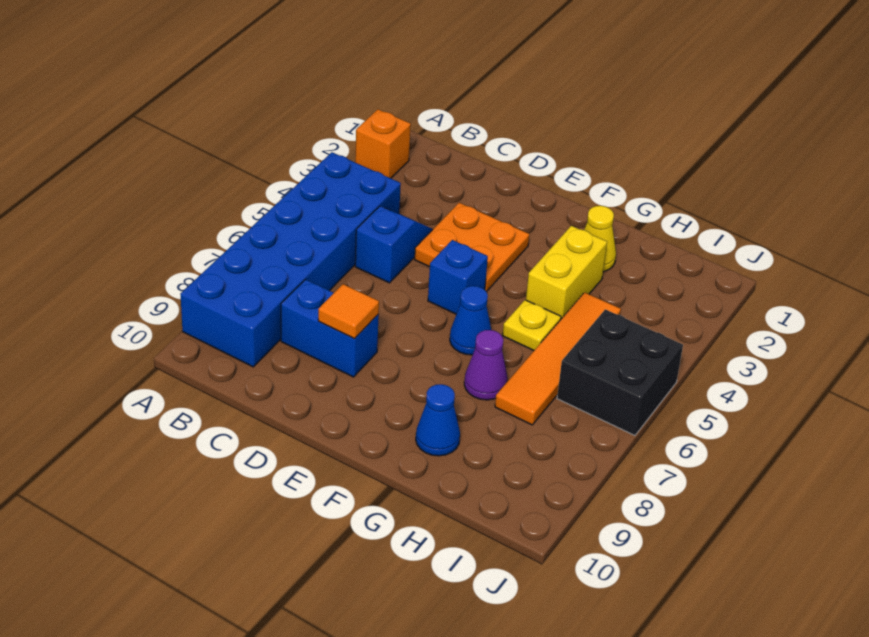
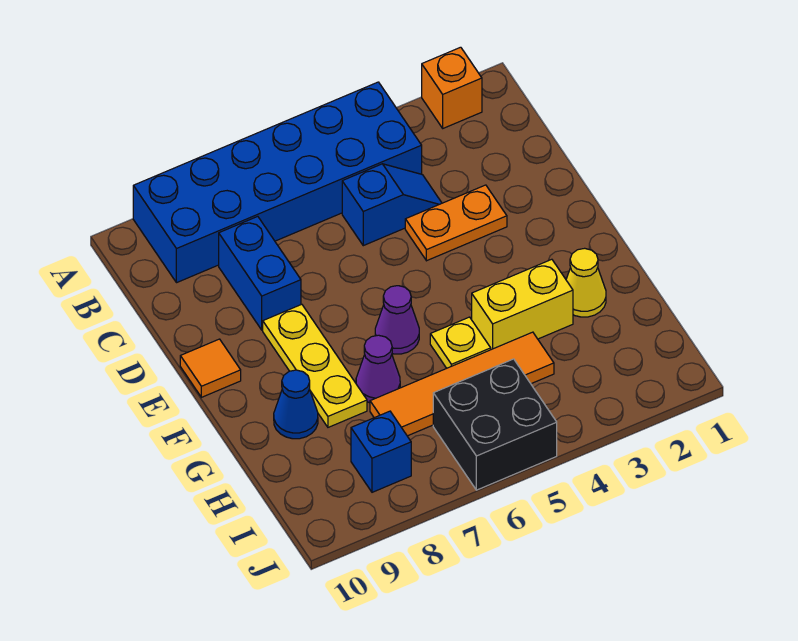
orange 2x2 plate [415,203,529,292] -> orange 1x2 plate [405,185,507,261]
orange 1x1 tile [318,284,379,339] -> orange 1x1 tile moved to [180,339,241,397]
blue 1x1 brick [428,240,488,314] -> blue 1x1 brick moved to [351,411,411,492]
none -> yellow 1x3 plate [263,304,367,427]
blue 1x1 cone [450,286,491,355] -> purple 1x1 cone [375,286,419,354]

